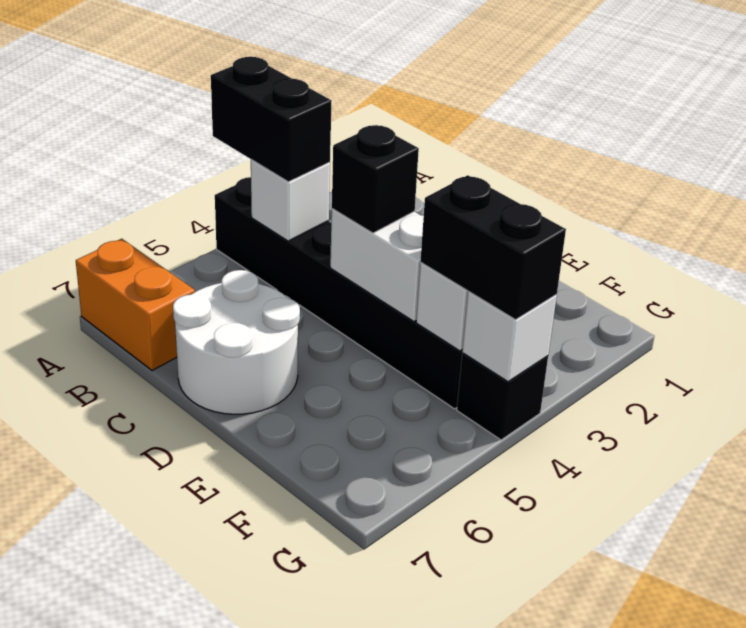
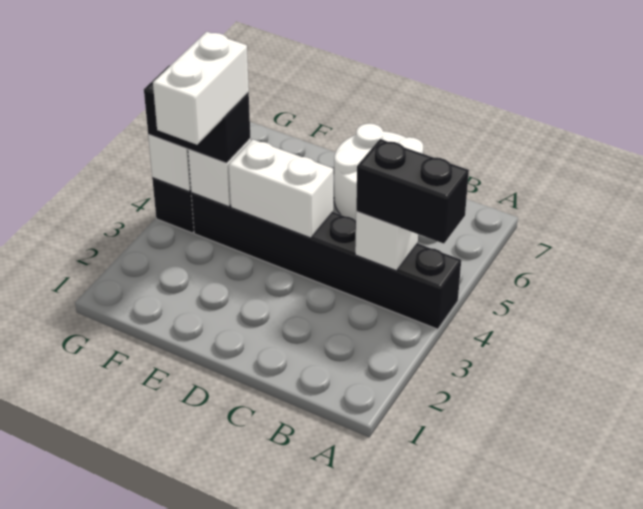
orange 1x2 brick [76,239,195,371] -> none
black 1x1 brick [332,125,419,233] -> none
none -> white 1x2 brick [153,32,249,145]

